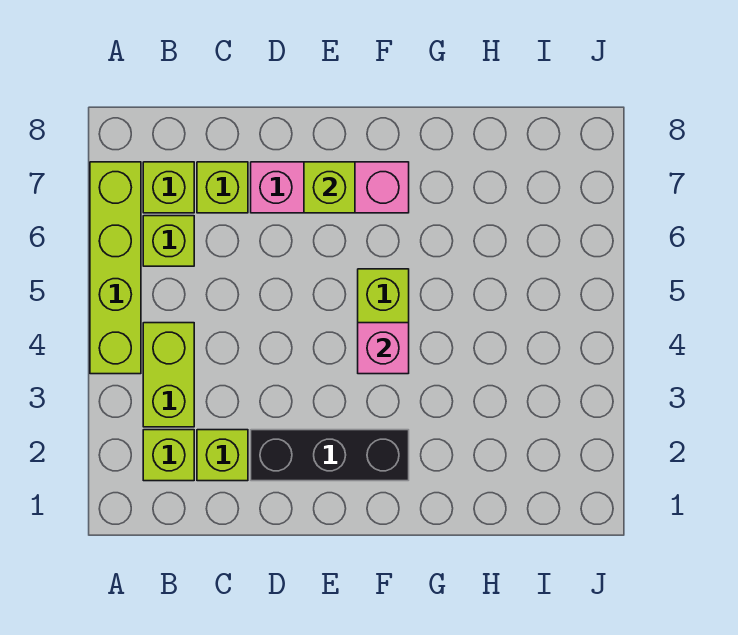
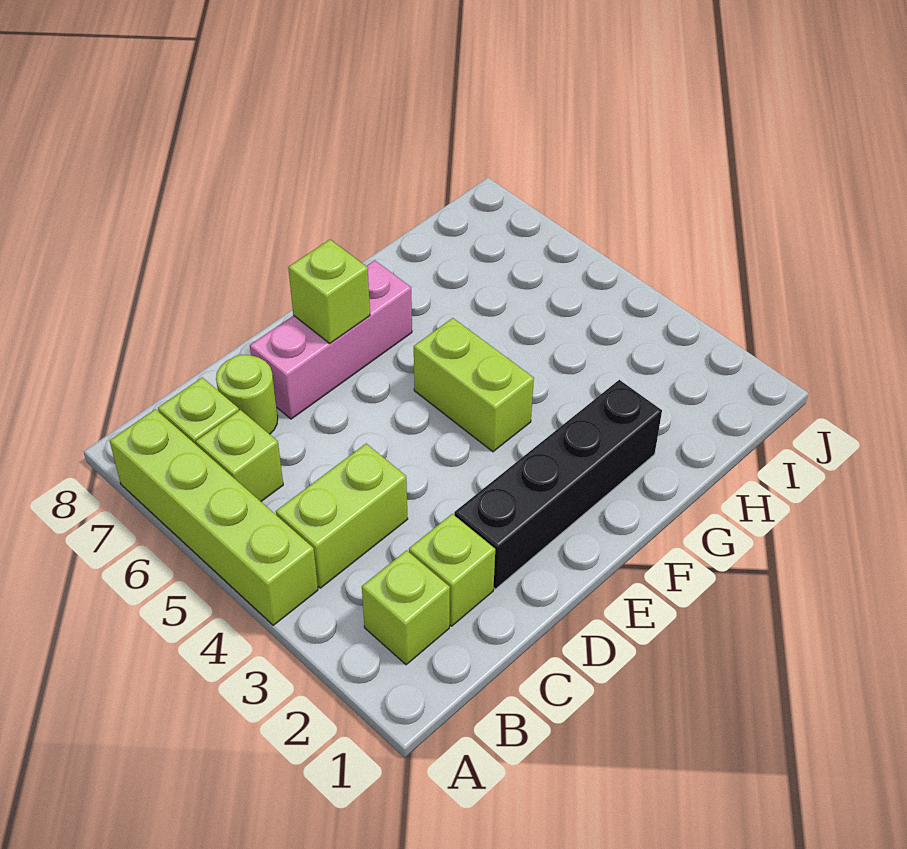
lime 1x2 brick [143,323,194,427] -> lime 1x2 brick turned to [276,444,408,588]
lime 1x1 brick [197,162,248,213] -> lime 1x1 round brick [216,355,278,434]
black 1x3 brick [251,430,409,481] -> black 1x4 brick [454,380,662,589]
pink 1x1 brick [358,323,409,374] -> none

